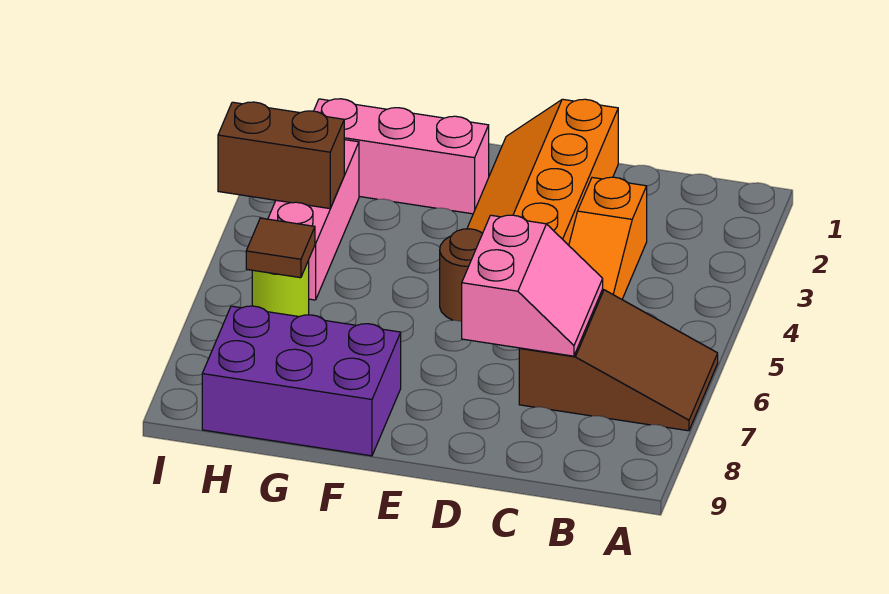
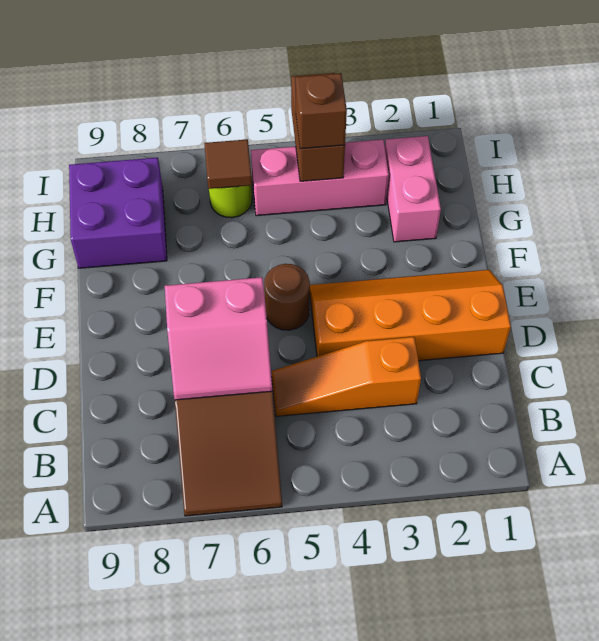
pink 1x3 brick [314,99,489,214] -> pink 1x2 brick [385,136,441,242]
purple 2x3 brick [202,306,401,456] -> purple 2x2 brick [69,158,167,268]
none -> brown 1x1 brick [296,73,347,149]

